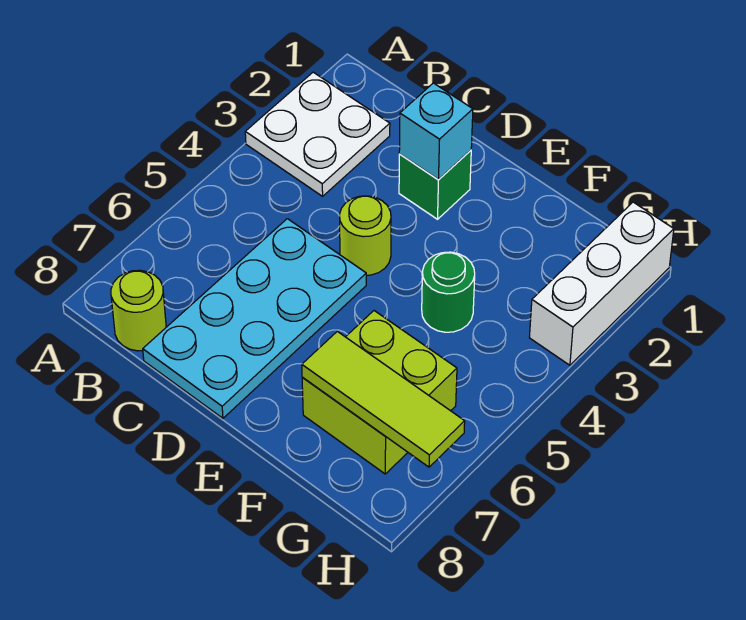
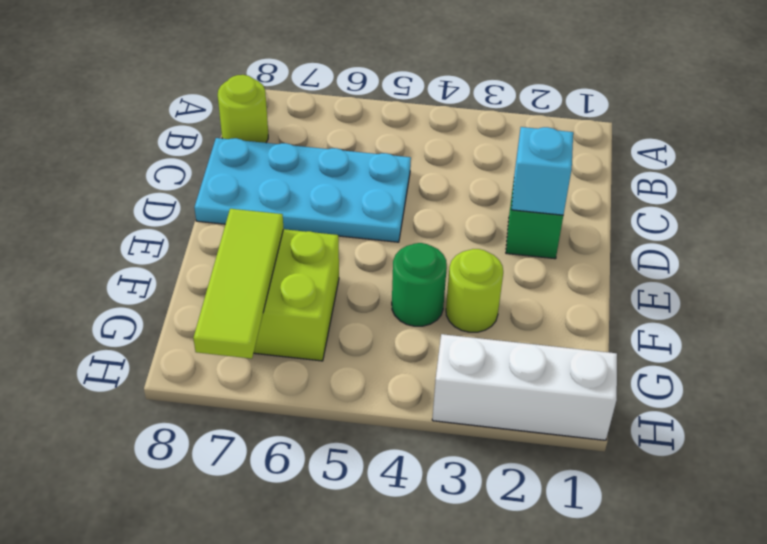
white 2x2 plate [245,72,390,196] -> none
lime 1x1 round brick [340,196,391,275] -> lime 1x1 round brick moved to [446,249,503,332]

